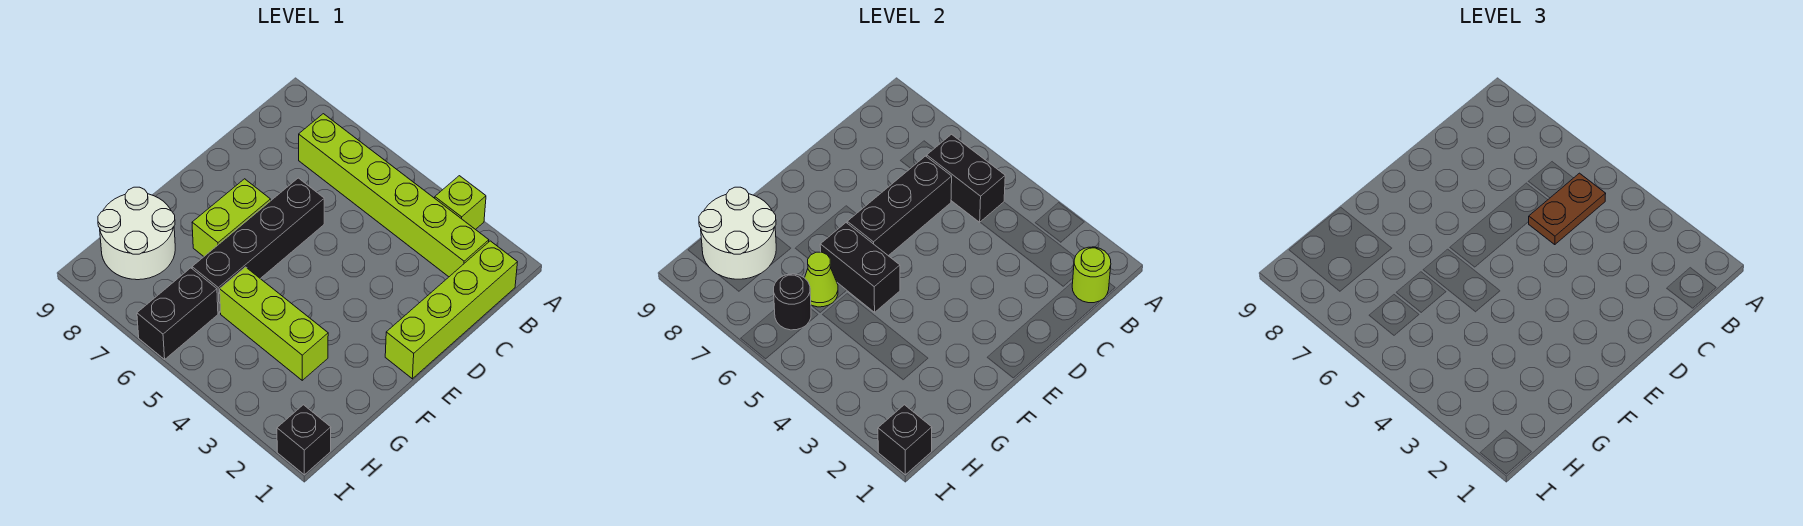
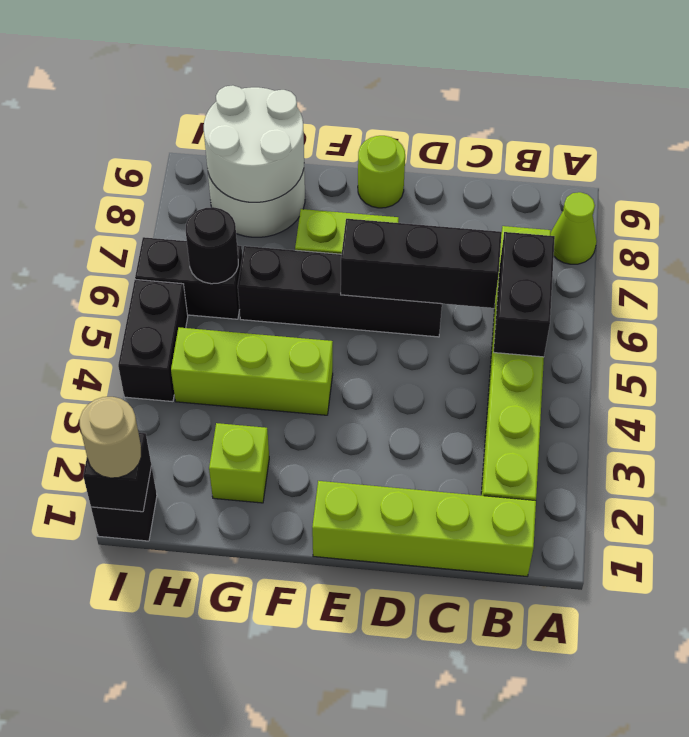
lime 1x1 brick [435,176,486,230] -> lime 1x1 brick moved to [209,423,269,503]
lime 1x1 round brick [1072,247,1111,303] -> lime 1x1 round brick moved to [358,136,405,208]
brown 1x2 plate [1529,173,1606,244] -> none
black 1x2 brick [820,223,900,312] -> black 1x2 brick moved to [118,280,188,402]
lime 1x3 brick [220,267,328,380] -> lime 1x3 brick turned to [171,327,333,415]
lime 1x1 cone [805,252,838,307] -> lime 1x1 cone moved to [551,192,597,264]
none -> tan 1x1 round brick [80,397,141,478]

